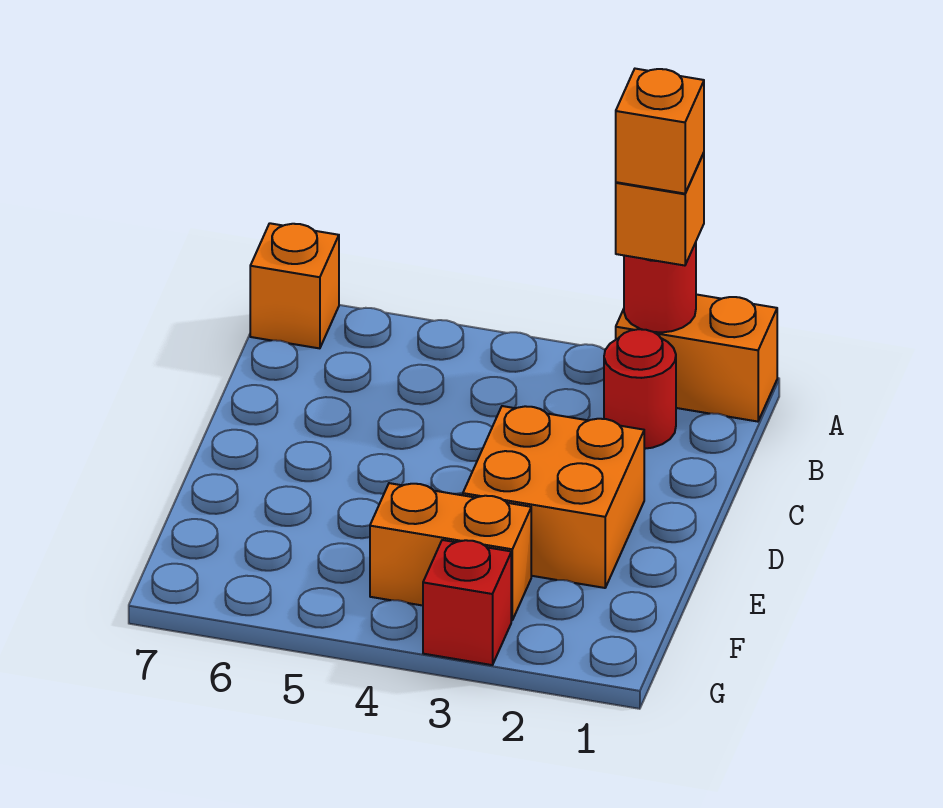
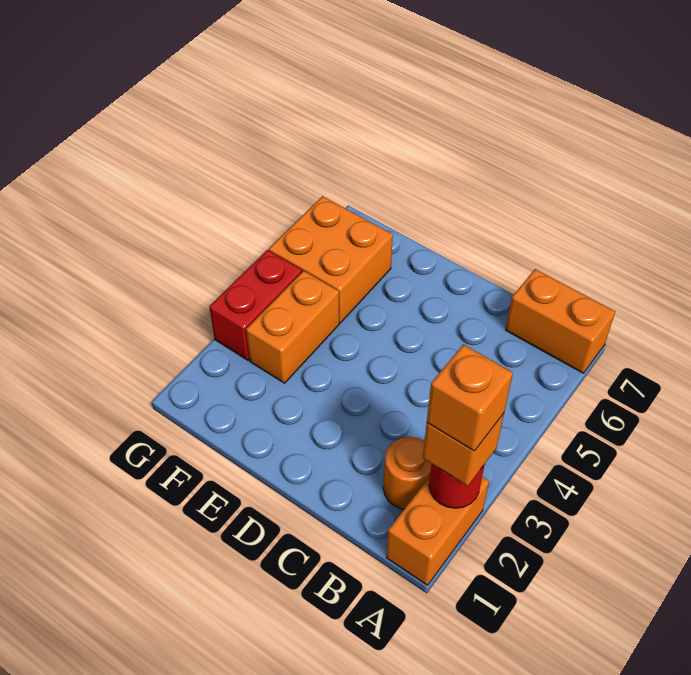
orange 1x1 brick [250,223,339,348] -> orange 1x2 brick [506,269,615,373]
red 1x1 round brick [604,329,676,449] -> orange 1x1 round brick [383,437,431,509]
orange 2x2 brick [463,406,644,588] -> orange 2x2 brick moved to [269,196,393,323]
red 1x1 brick [423,540,511,665] -> red 1x2 brick [209,250,302,360]

